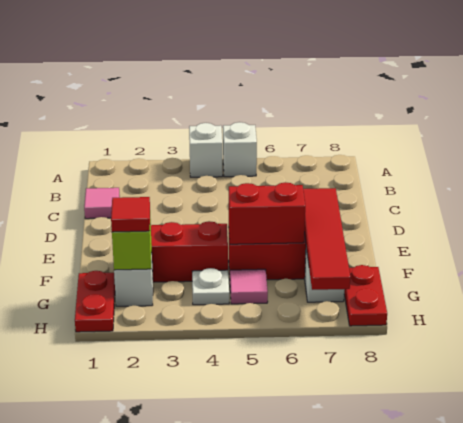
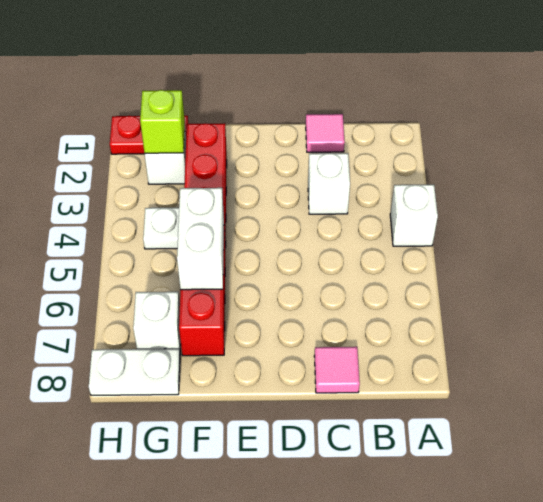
white 1x1 brick [223,122,257,177] -> white 1x1 brick moved to [308,153,350,214]
red 1x4 tile [303,188,350,290] -> none
red 1x2 brick [229,182,305,244] -> white 1x2 brick [177,188,224,290]
red 1x1 tile [111,197,150,232] -> none
pink 1x1 tile [230,269,268,304] -> pink 1x1 tile moved to [314,347,360,393]
red 1x2 plate [344,265,387,326] -> white 1x2 plate [89,349,180,395]

